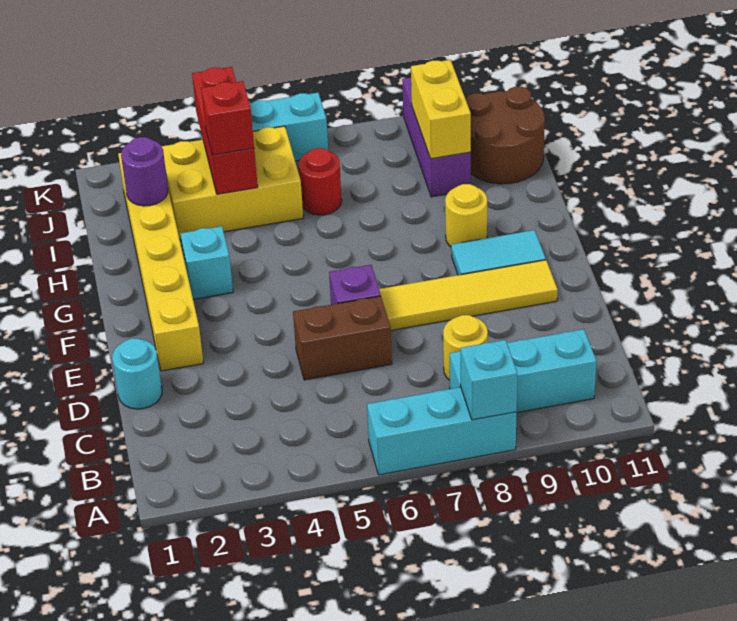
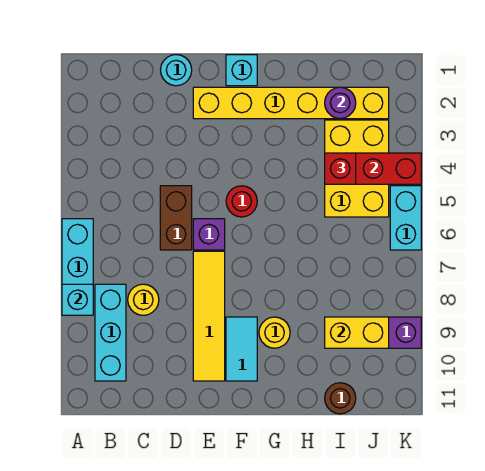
cyan 1x1 brick [180,226,233,299] -> cyan 1x1 brick moved to [226,55,257,86]
red 1x1 round brick [299,148,342,215] -> red 1x1 round brick moved to [226,186,257,217]
brown 2x2 round brick [465,87,545,184] -> brown 1x1 round brick [325,383,356,414]

